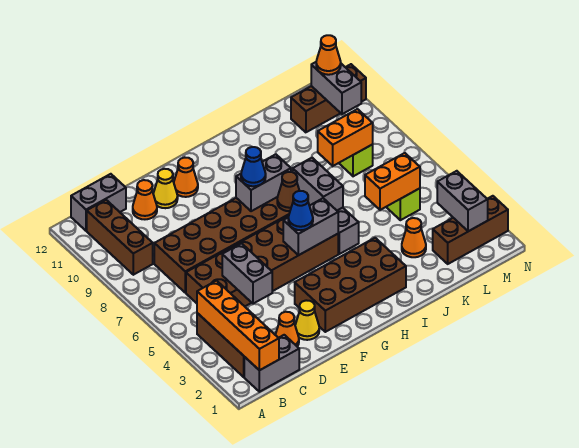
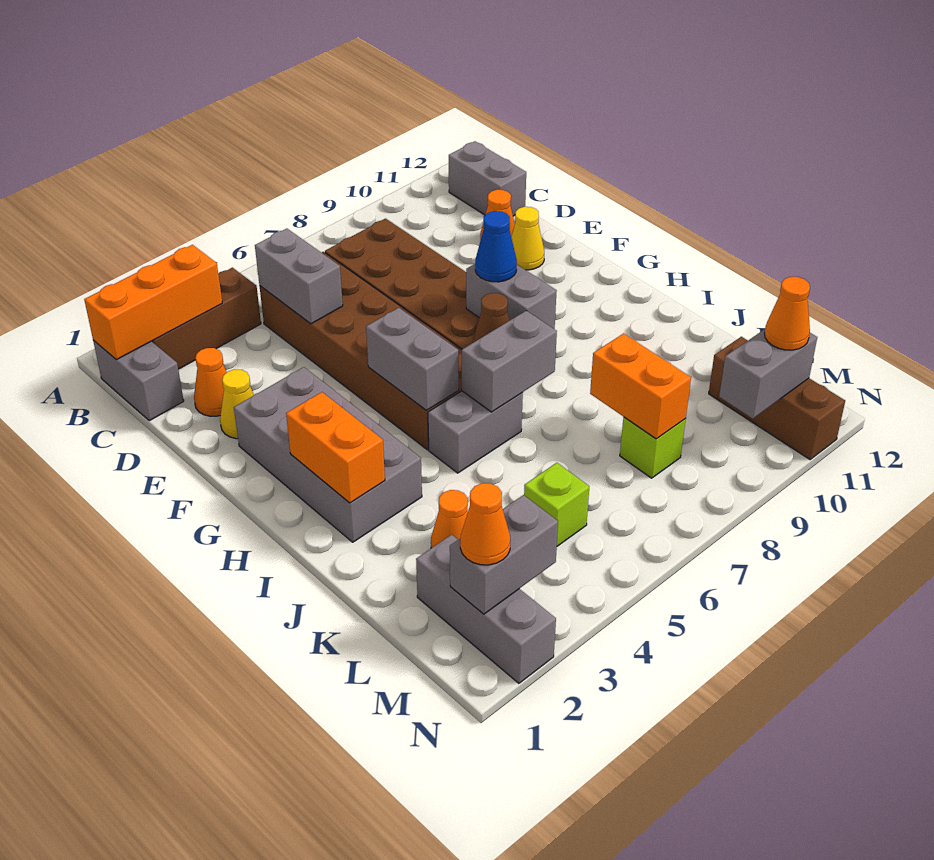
orange 1x4 brick [197,281,279,370] -> orange 1x3 brick [84,245,222,360]
brown 1x3 brick [87,200,153,275] -> none
grey 1x2 brick [222,243,272,304] -> grey 1x2 brick turned to [255,229,343,324]
brown 2x4 brick [295,238,406,332] -> grey 2x4 brick [234,367,422,542]
orange 1x1 cone [174,158,198,197] -> orange 1x1 cone moved to [460,483,510,565]
blue 1x1 cone [288,191,313,230] -> none
orange 1x2 brick [365,153,420,210] -> orange 1x2 brick moved to [286,392,385,503]
brown 1x3 brick [433,196,508,264] -> grey 1x3 brick [416,535,556,683]

